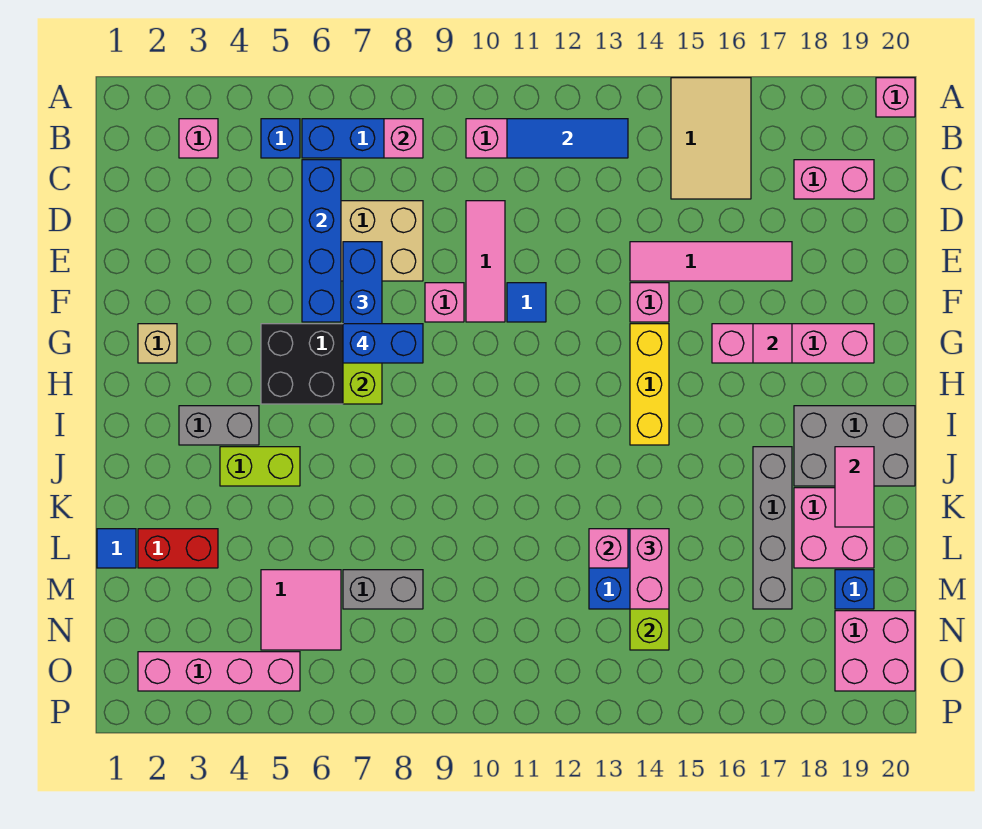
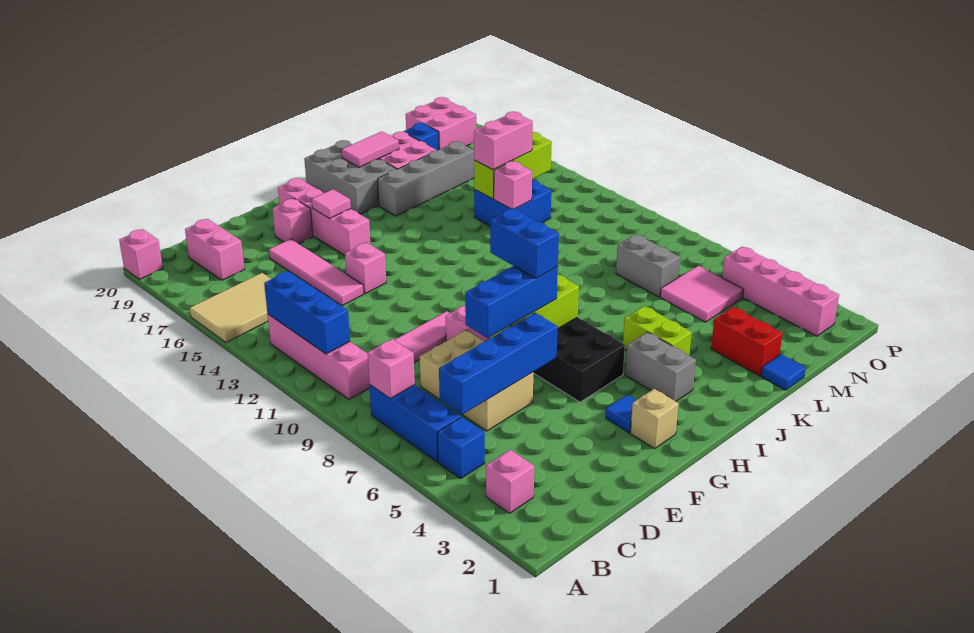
blue 1x3 tile [507,119,628,158] -> blue 1x3 brick [264,271,350,354]
blue 1x1 tile [507,283,546,322] -> blue 1x1 tile moved to [606,395,636,433]
none -> pink 1x1 brick [273,199,313,244]
yellow 1x3 brick [630,324,669,445] -> none

